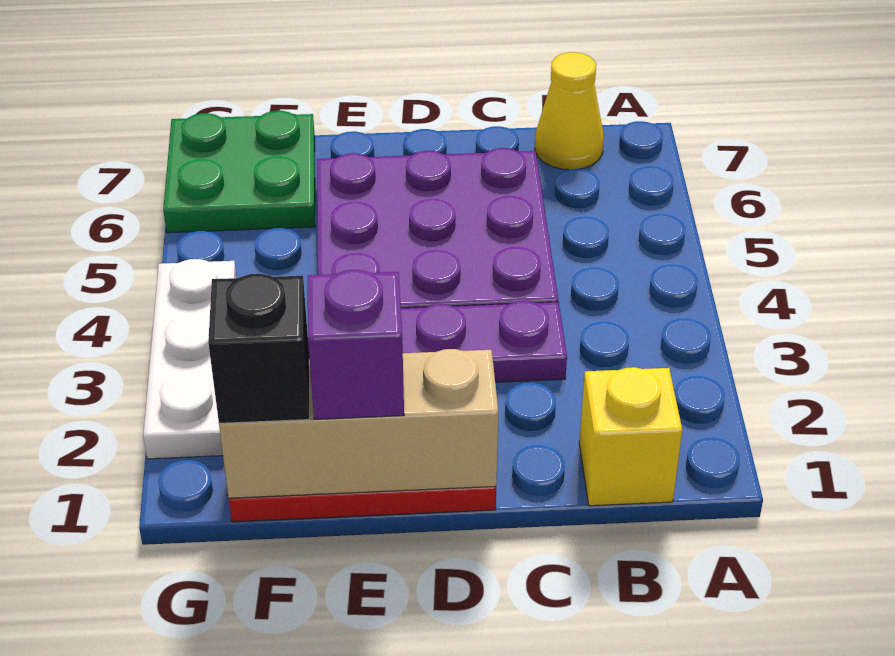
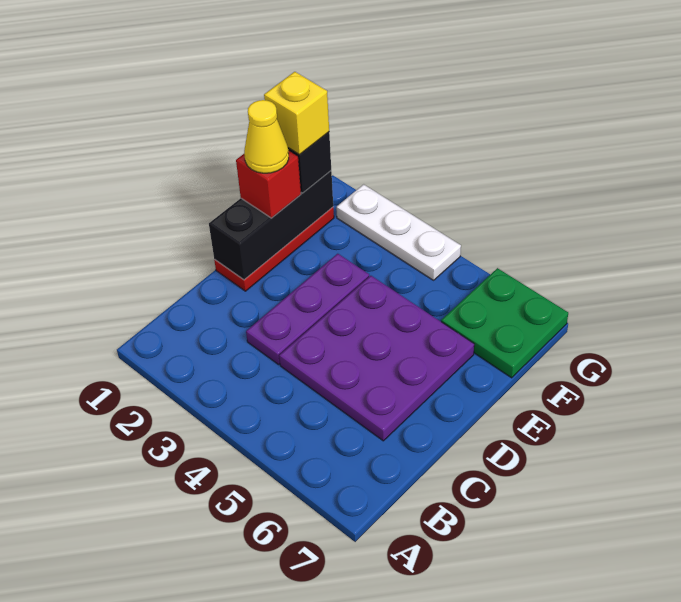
yellow 1x1 brick [579,367,682,506] -> yellow 1x1 brick moved to [264,72,329,154]
yellow 1x1 cone [535,52,604,170] -> yellow 1x1 cone moved to [244,100,289,173]
tan 1x3 brick [219,349,499,498] -> black 1x3 brick [209,171,333,280]
purple 1x1 brick [308,270,404,419] -> red 1x1 brick [236,150,301,218]

